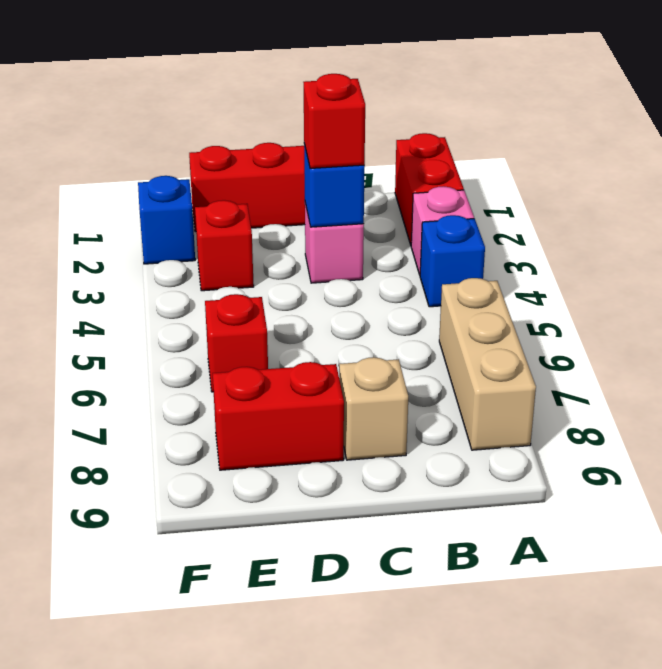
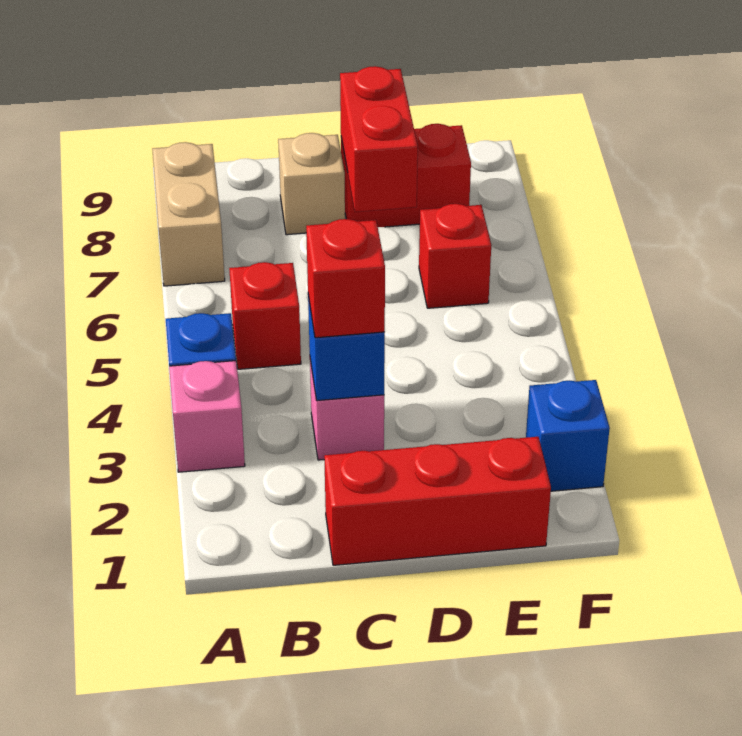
red 1x2 brick [395,133,464,245] -> red 1x2 brick moved to [340,66,418,212]
tan 1x3 brick [439,278,536,450] -> tan 1x2 brick [152,142,225,286]
red 1x1 brick [195,200,254,291] -> red 1x1 brick moved to [229,262,301,369]

